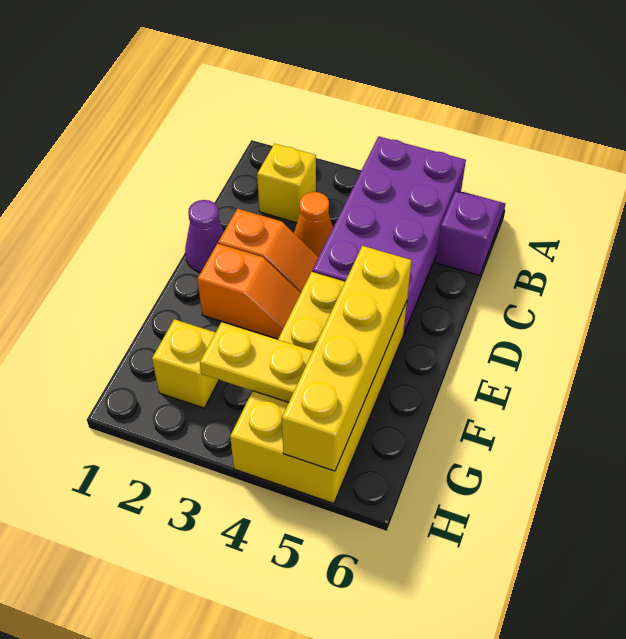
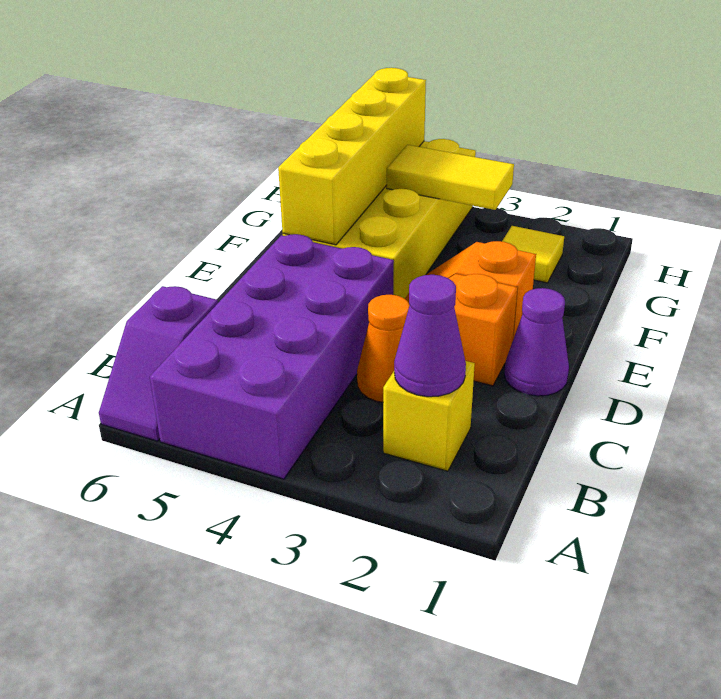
none -> purple 1x1 cone [394,275,466,397]
yellow 1x1 brick [152,319,219,408] -> yellow 1x1 tile [502,226,564,283]
yellow 1x2 plate [200,322,313,402] -> yellow 1x2 tile [387,145,514,210]

